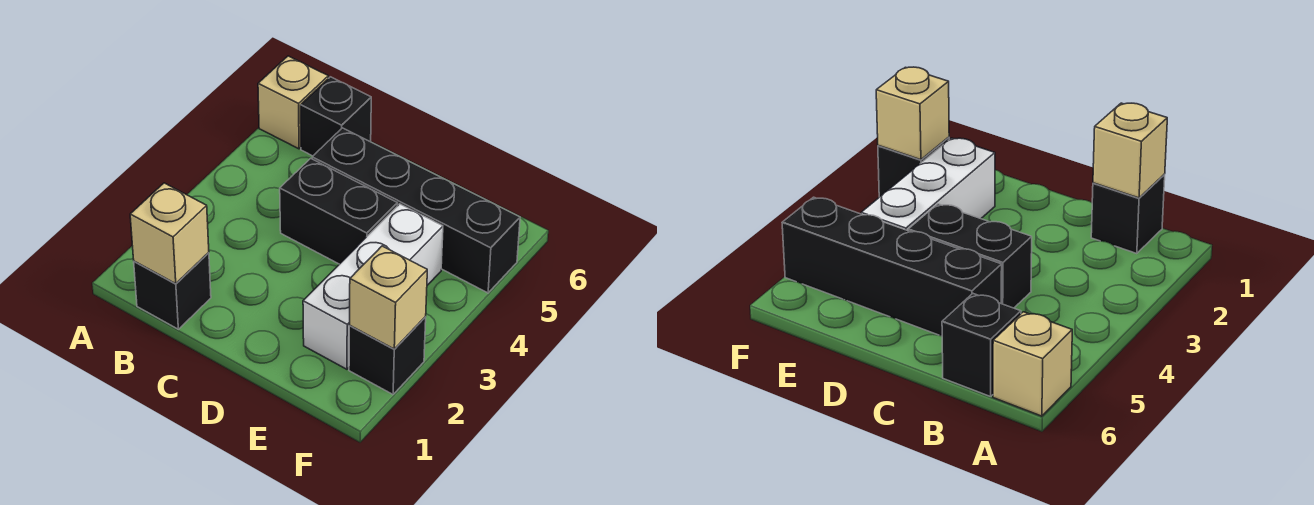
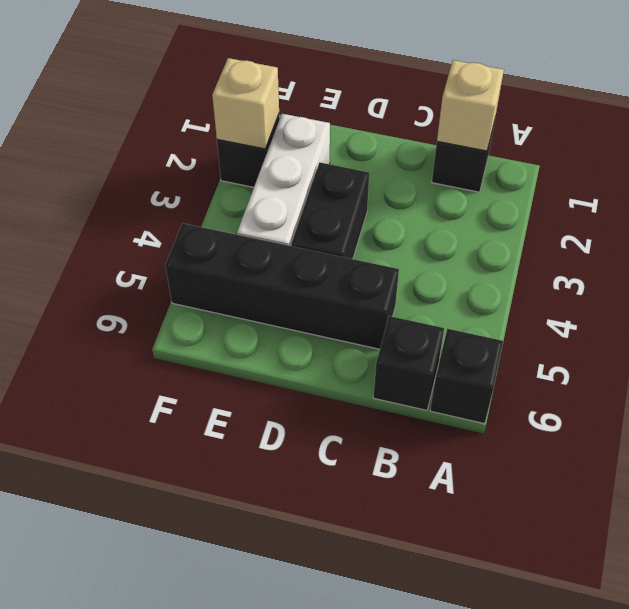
tan 1x1 brick [258,56,328,149] -> black 1x1 brick [430,329,503,424]
black 1x2 brick [280,158,398,264] -> black 1x2 brick turned to [291,162,369,259]

